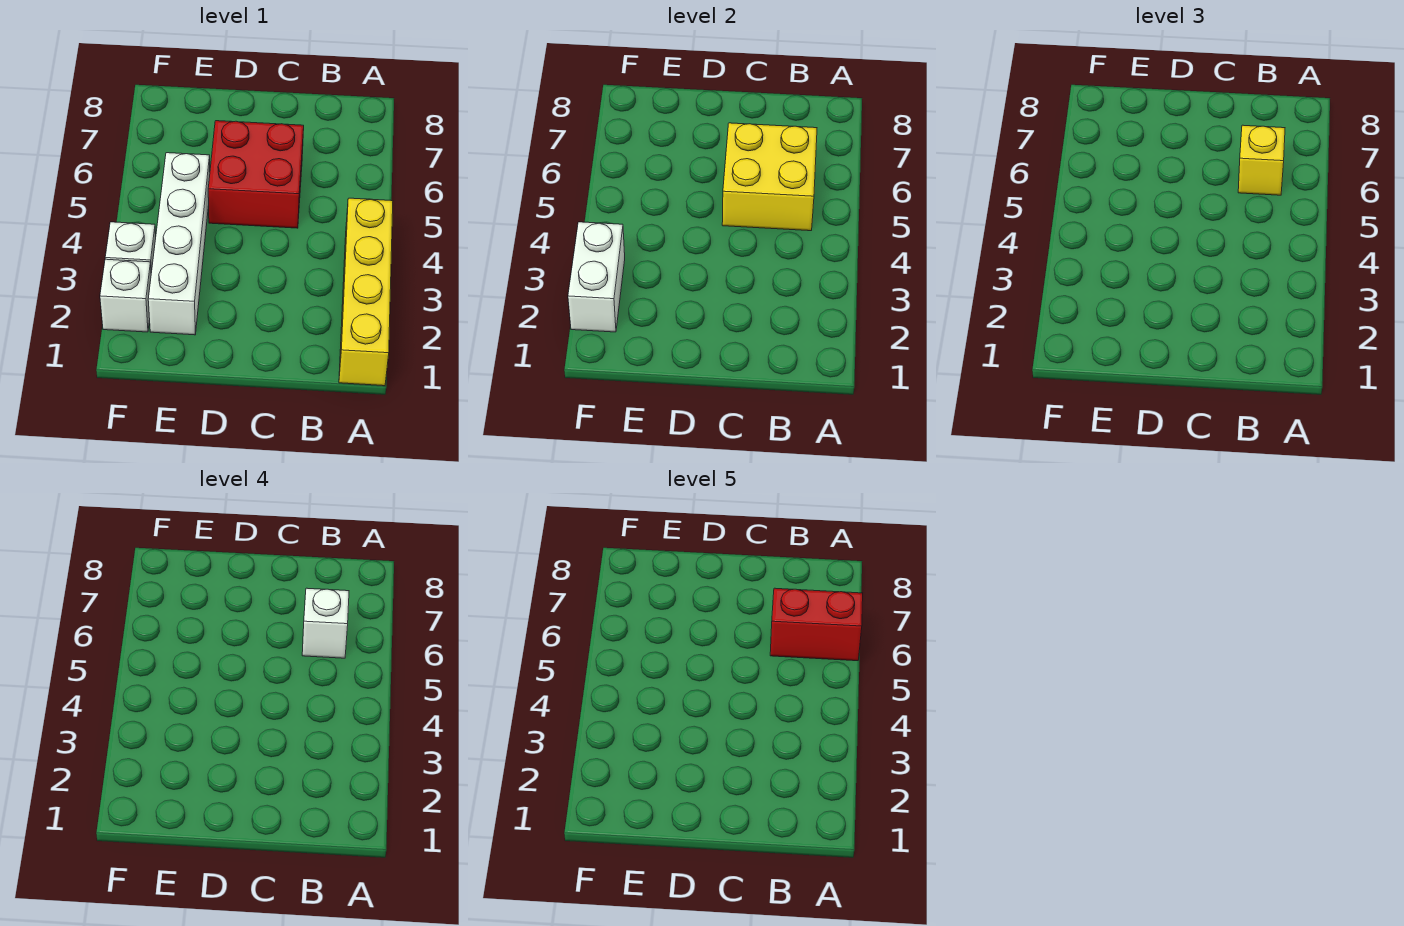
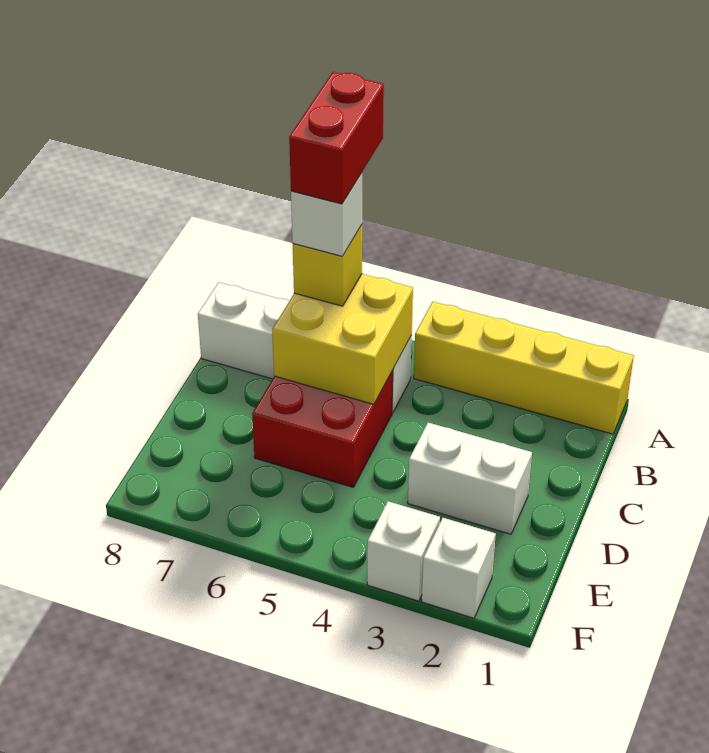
white 1x4 brick [148,153,210,335] -> white 1x4 brick moved to [198,282,412,413]
white 1x2 brick [568,222,625,332] -> white 1x2 brick moved to [408,423,532,534]

